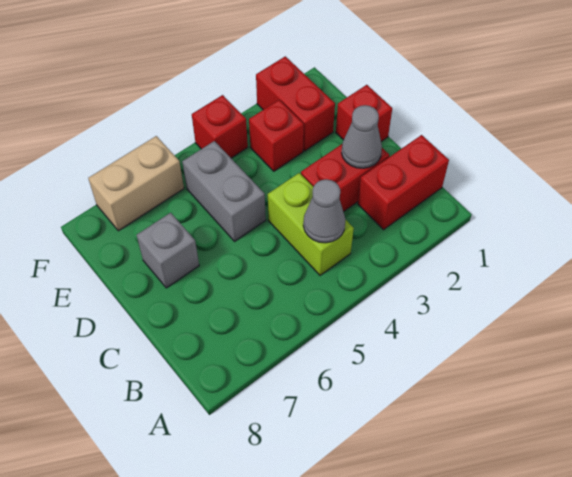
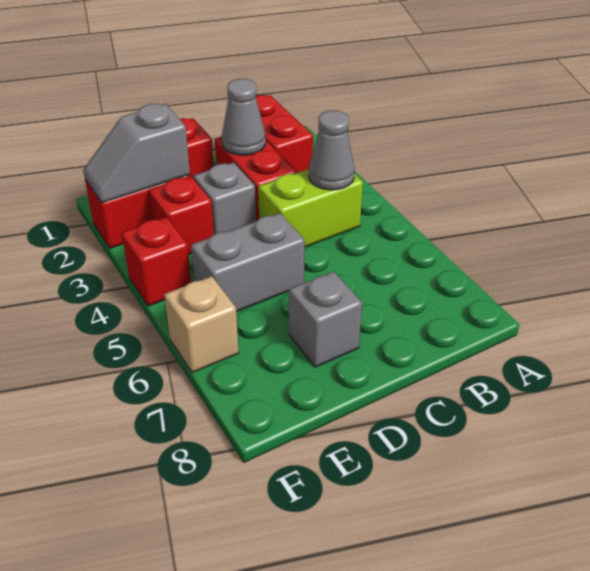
none -> grey 1x1 brick [193,162,256,234]
none -> grey 1x2 slope [83,104,190,203]
tan 1x2 brick [88,136,184,231] -> tan 1x1 brick [164,276,239,373]

